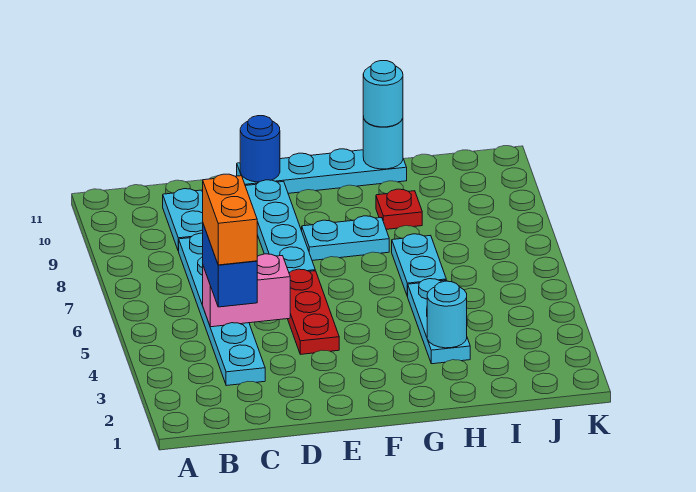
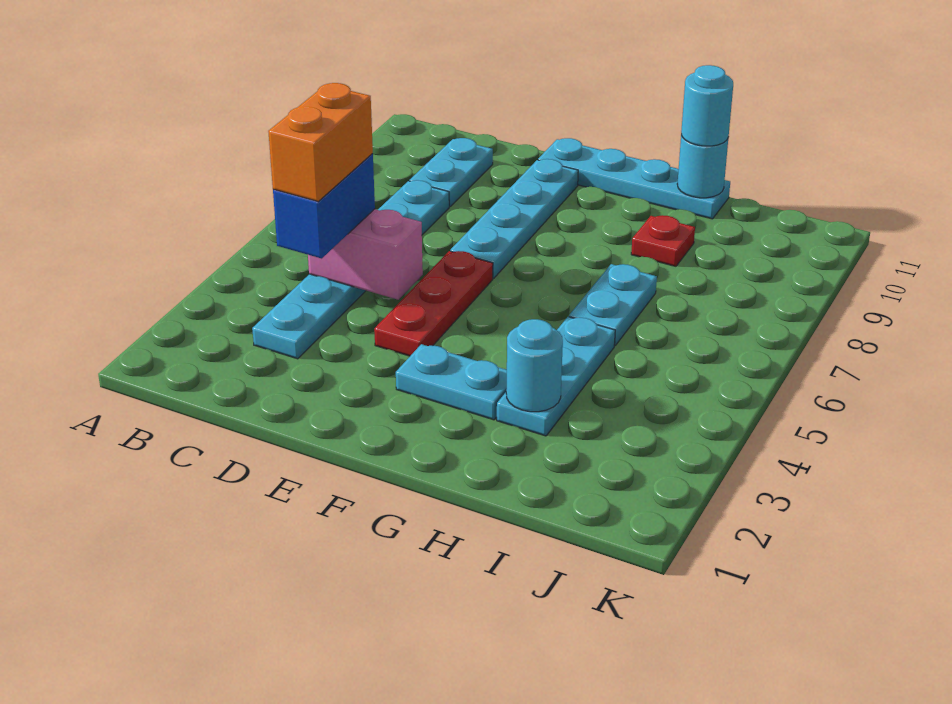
blue 1x1 round brick [240,116,280,182] -> none
cyan 1x2 plate [302,216,389,260] -> cyan 1x2 plate moved to [396,344,507,420]

